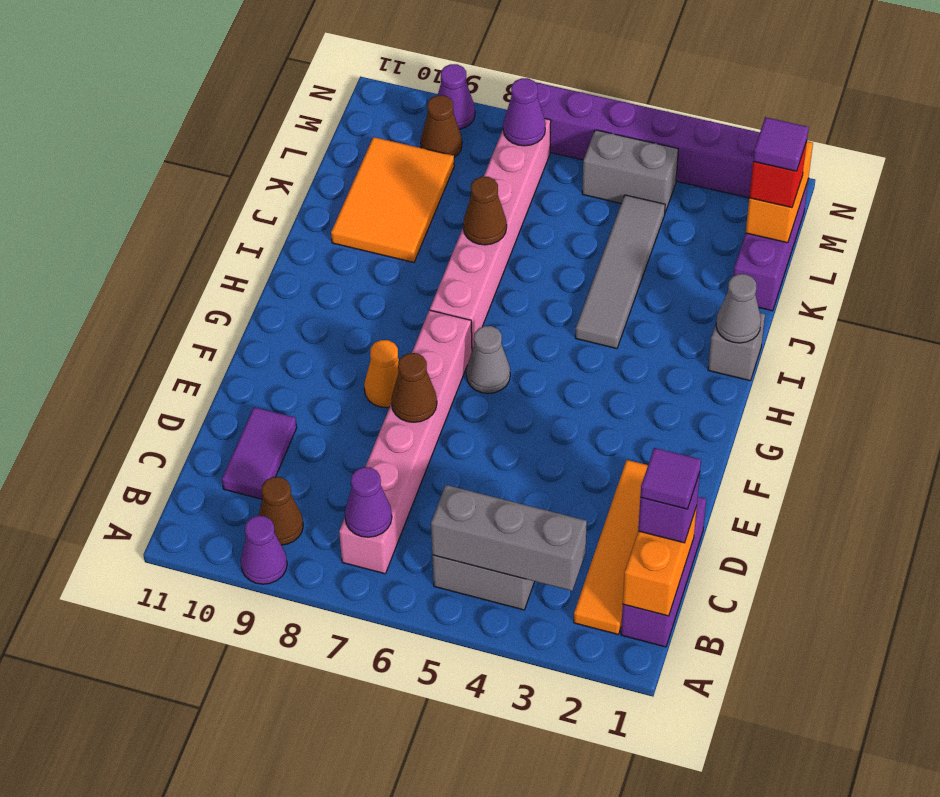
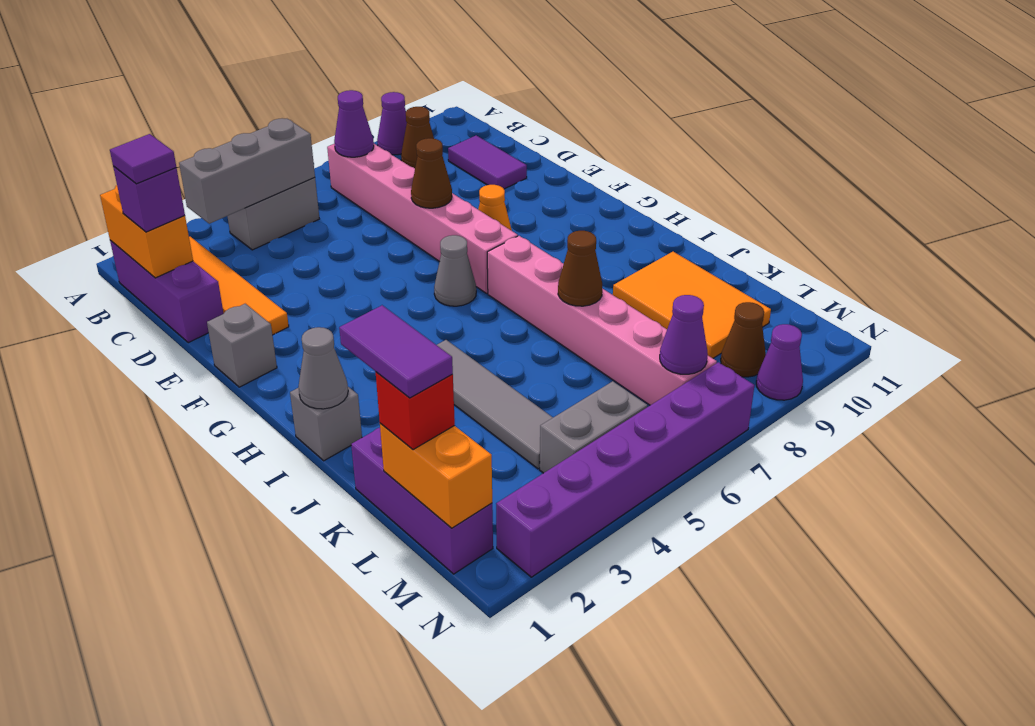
none -> grey 1x1 brick [207,304,277,387]
purple 1x1 tile [753,117,809,171] -> purple 1x2 tile [339,305,453,398]

